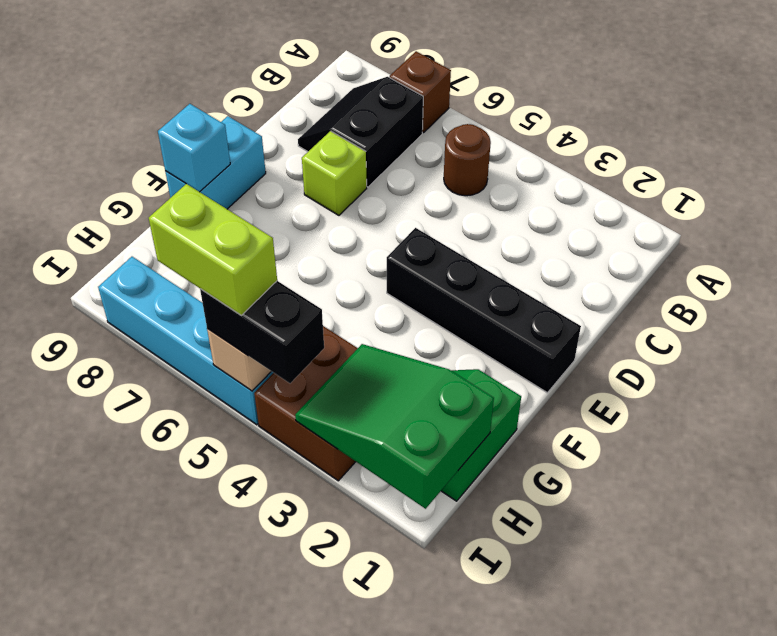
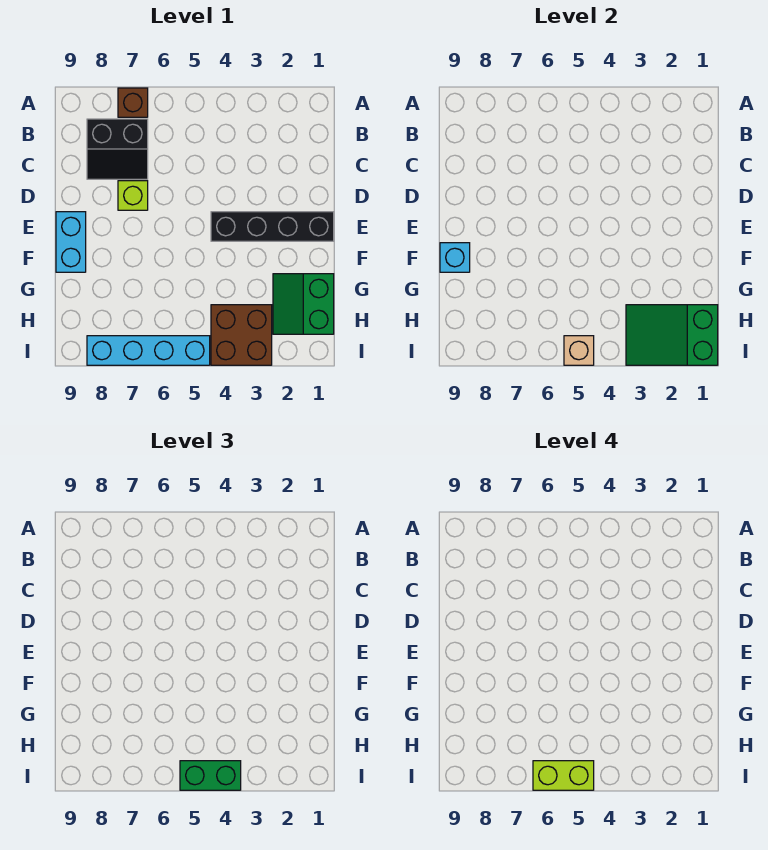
brown 1x1 round brick [444,124,491,196] -> none
black 2x2 slope [298,77,423,187] -> black 2x2 slope turned to [87,119,148,179]
black 1x2 brick [200,281,324,383] -> green 1x2 brick [180,761,241,790]

